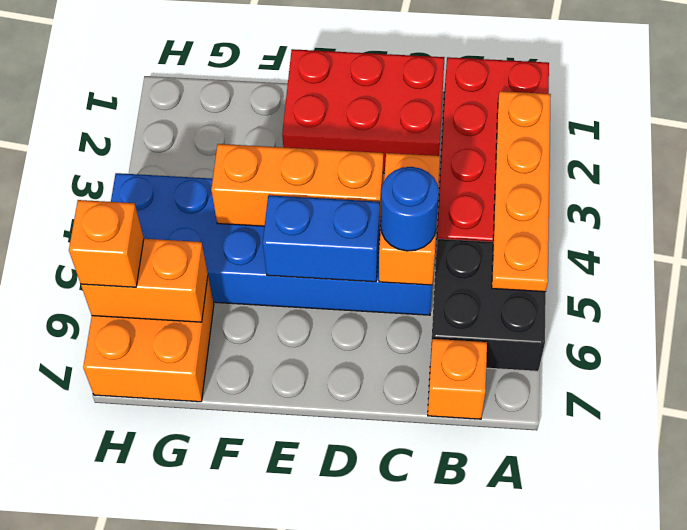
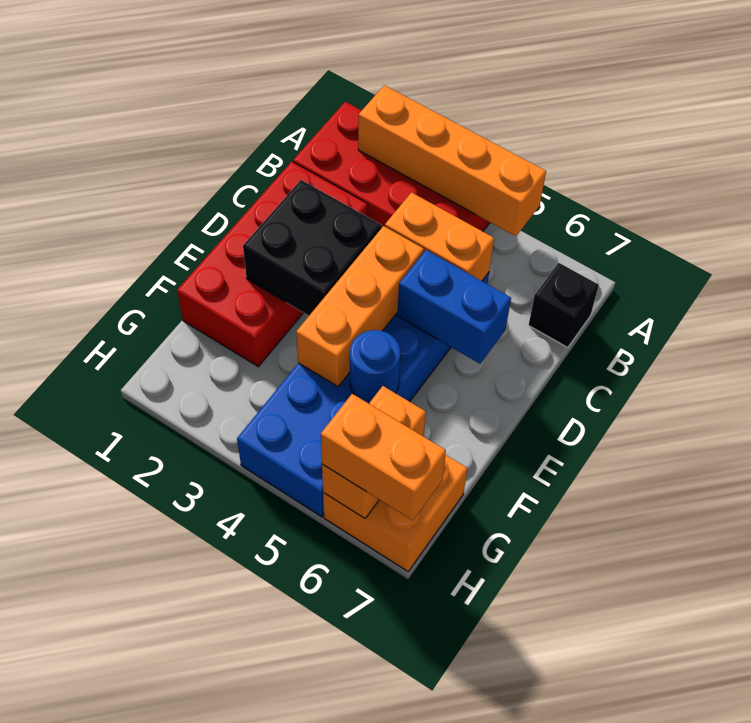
orange 1x4 plate [492,91,551,292] -> orange 1x4 brick [358,85,546,236]
black 2x2 brick [430,239,546,371] -> black 2x2 brick moved to [243,180,381,316]
orange 1x1 brick [428,339,487,419] -> black 1x1 brick [529,263,599,348]
red 2x3 brick [282,49,444,173] -> red 2x4 brick [177,162,368,367]
blue 1x1 round brick [381,167,439,251] -> blue 1x1 round brick moved to [350,330,401,403]
blue 1x2 brick [263,195,380,282] -> blue 1x2 brick turned to [397,250,511,364]
orange 1x1 brick [69,200,144,287] -> orange 1x2 brick [321,394,446,520]

